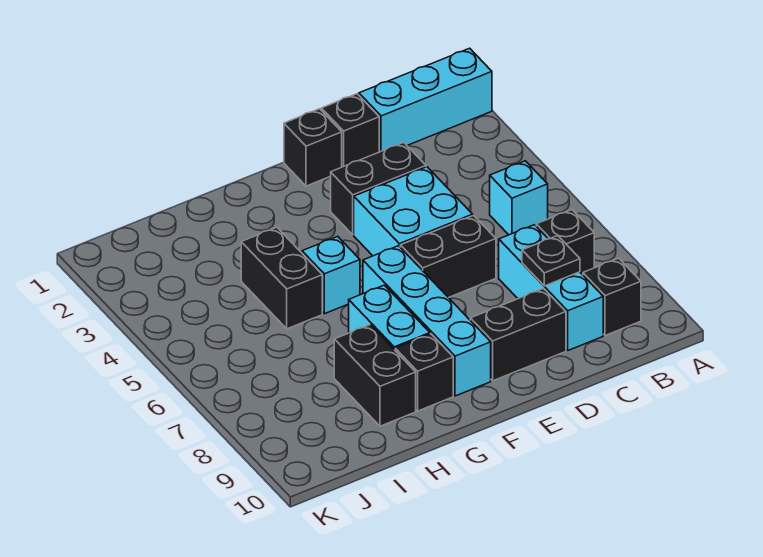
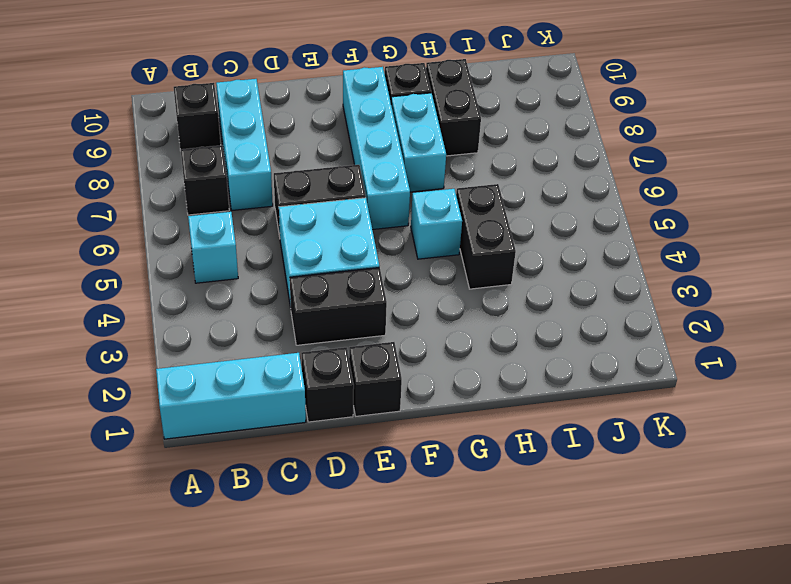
black 1x1 plate [522,236,580,286] -> none
black 1x2 brick [470,289,566,381] -> none

